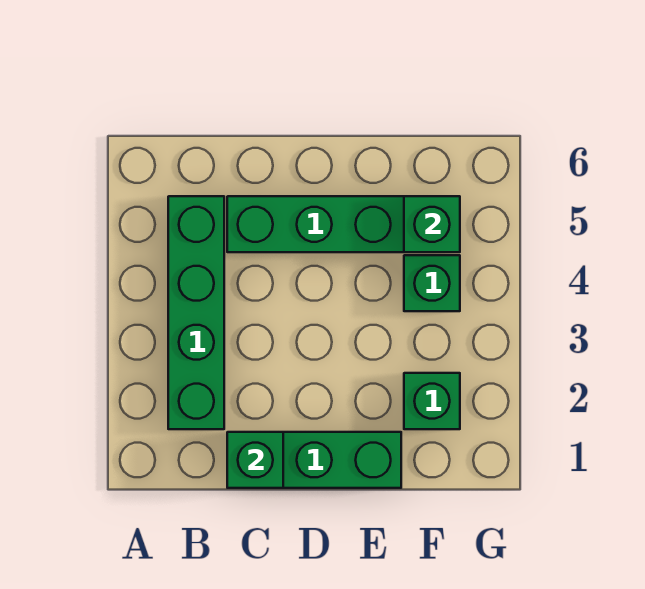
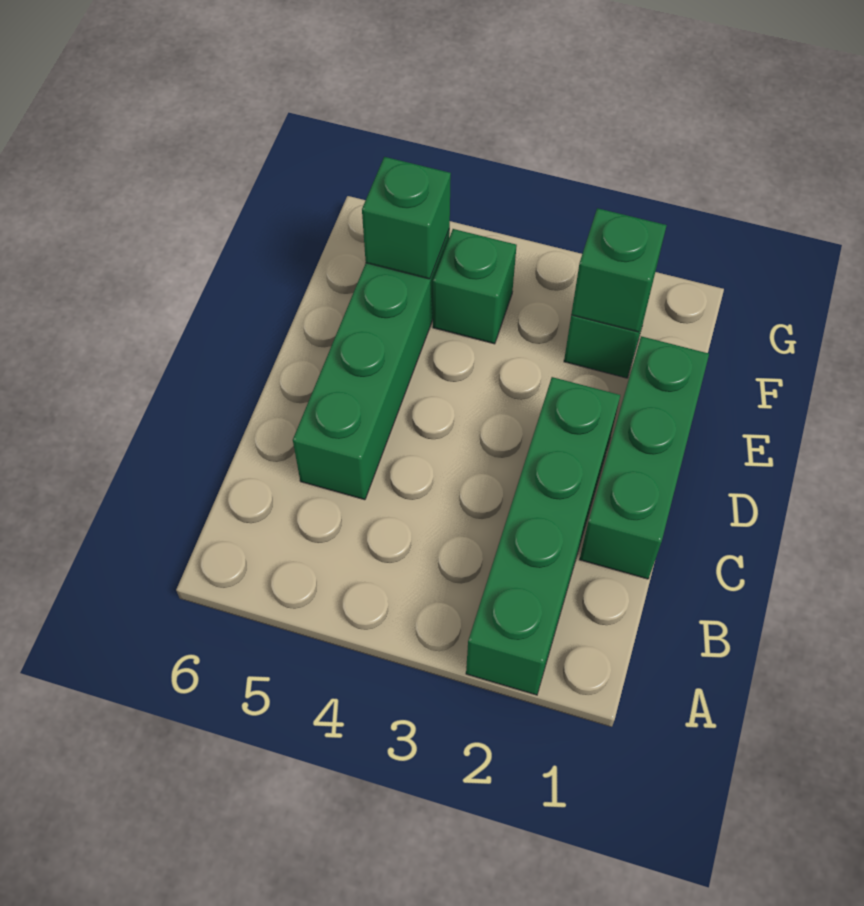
green 1x4 brick [168,196,224,429] -> green 1x4 brick turned to [466,377,620,695]
green 1x1 brick [227,432,283,488] -> green 1x1 brick moved to [571,208,667,332]

